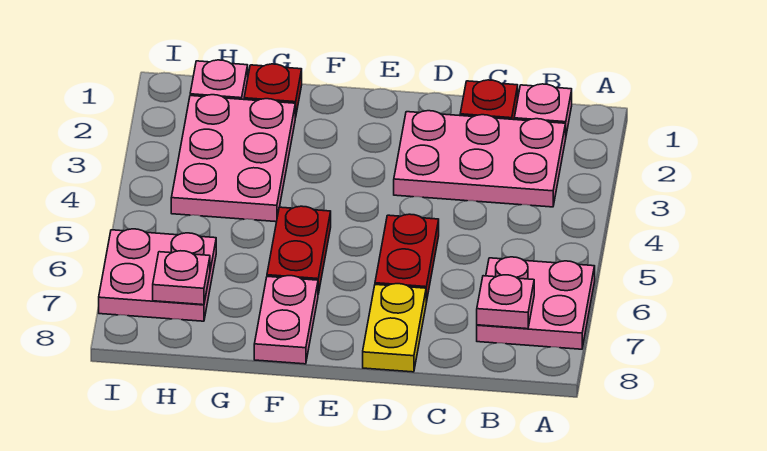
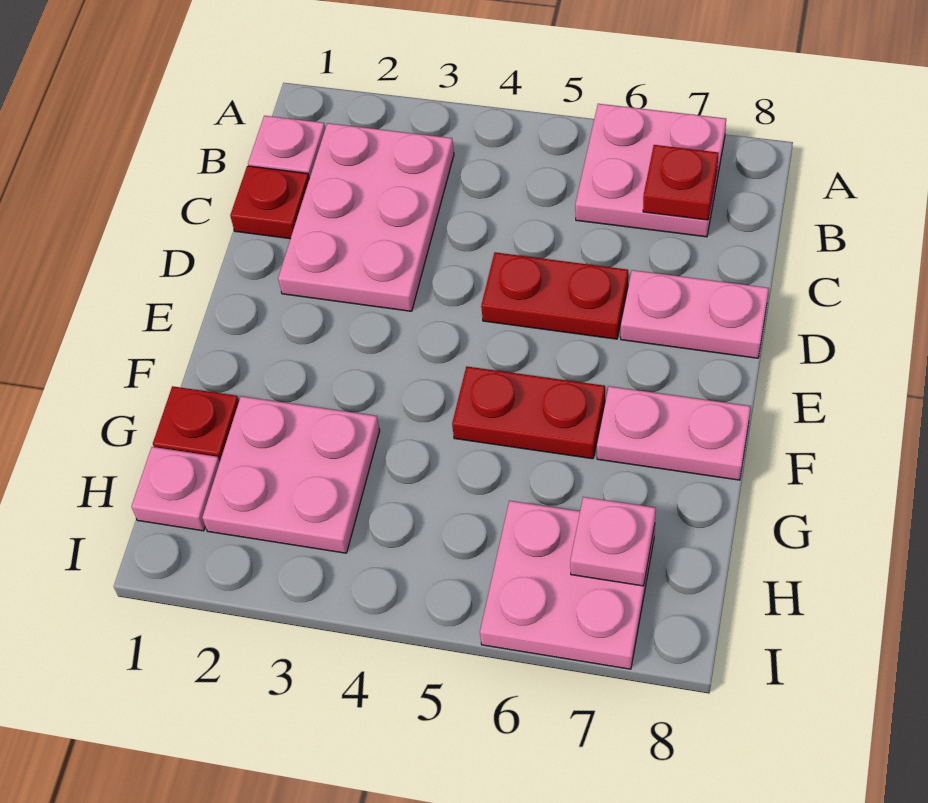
pink 1x1 plate [477,275,534,329] -> red 1x1 plate [643,145,719,220]
yellow 1x2 plate [363,284,426,372] -> pink 1x2 plate [621,270,769,358]
pink 2x3 plate [171,95,295,222] -> pink 2x2 plate [202,396,380,553]

